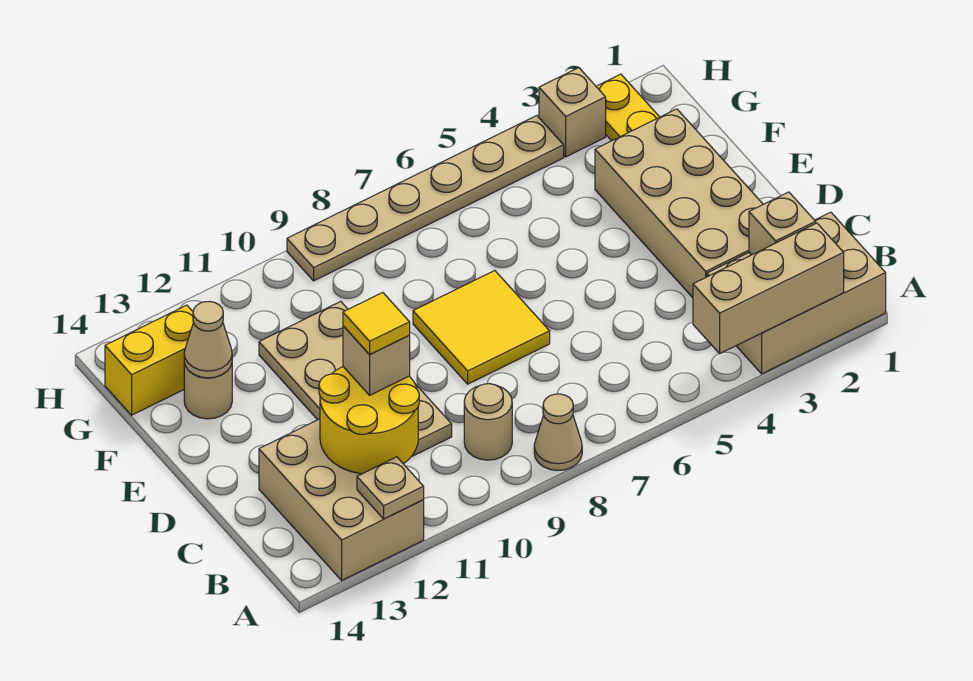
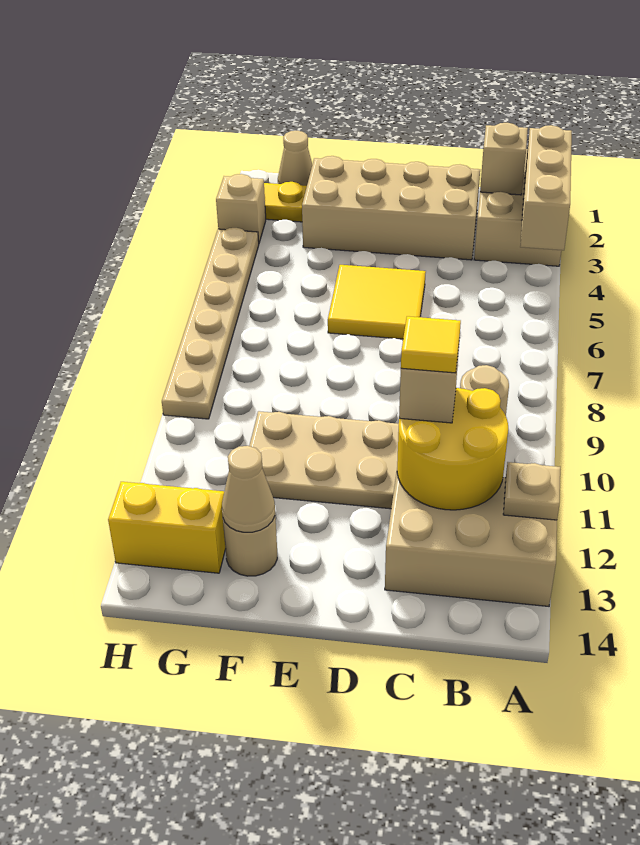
tan 1x1 cone [534,394,582,471] -> tan 1x1 cone moved to [278,131,312,186]
yellow 2x2 tile [413,271,550,384] -> yellow 2x2 tile moved to [328,265,426,339]
yellow 1x2 brick [105,305,194,415] -> yellow 1x2 brick turned to [108,482,225,573]

